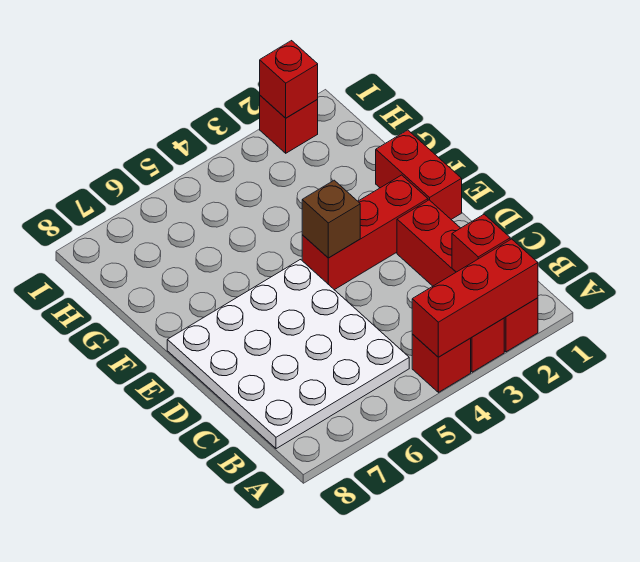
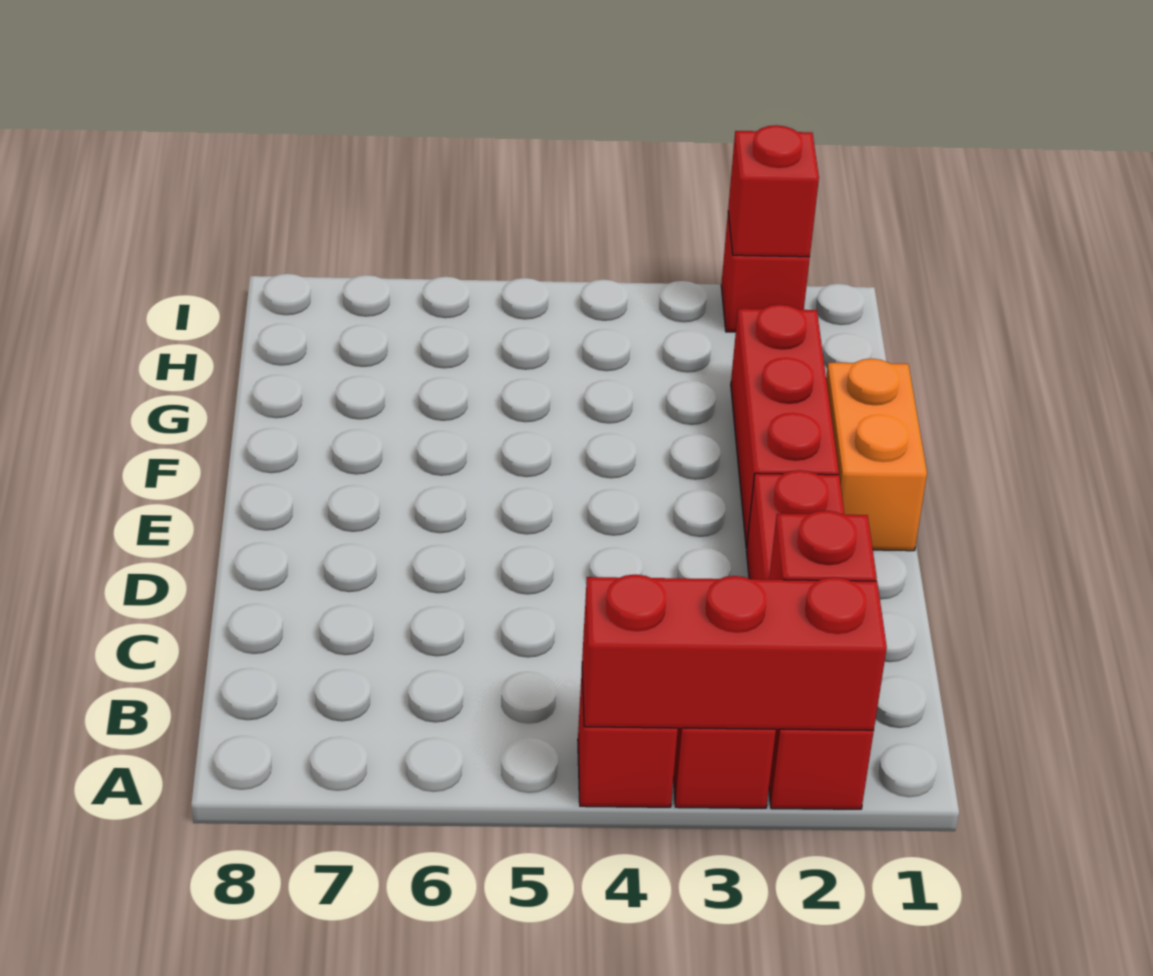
white 4x4 plate [167,260,409,449] -> none
red 1x2 brick [376,130,462,219] -> orange 1x2 brick [826,359,927,551]
red 1x3 brick [302,175,428,290] -> red 1x3 brick turned to [731,304,839,548]
brown 1x1 brick [302,180,360,258] -> none

